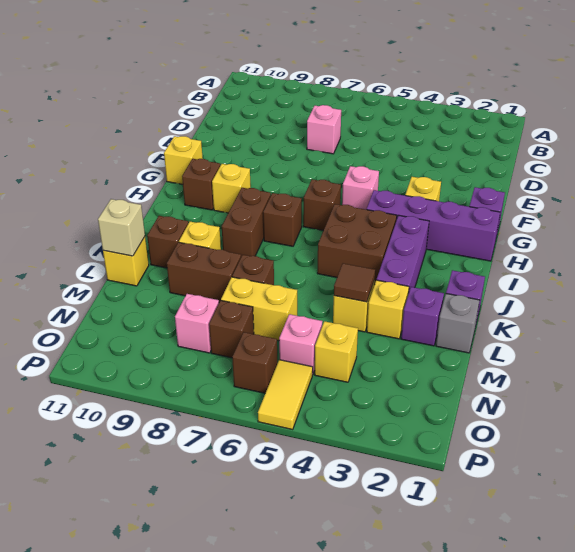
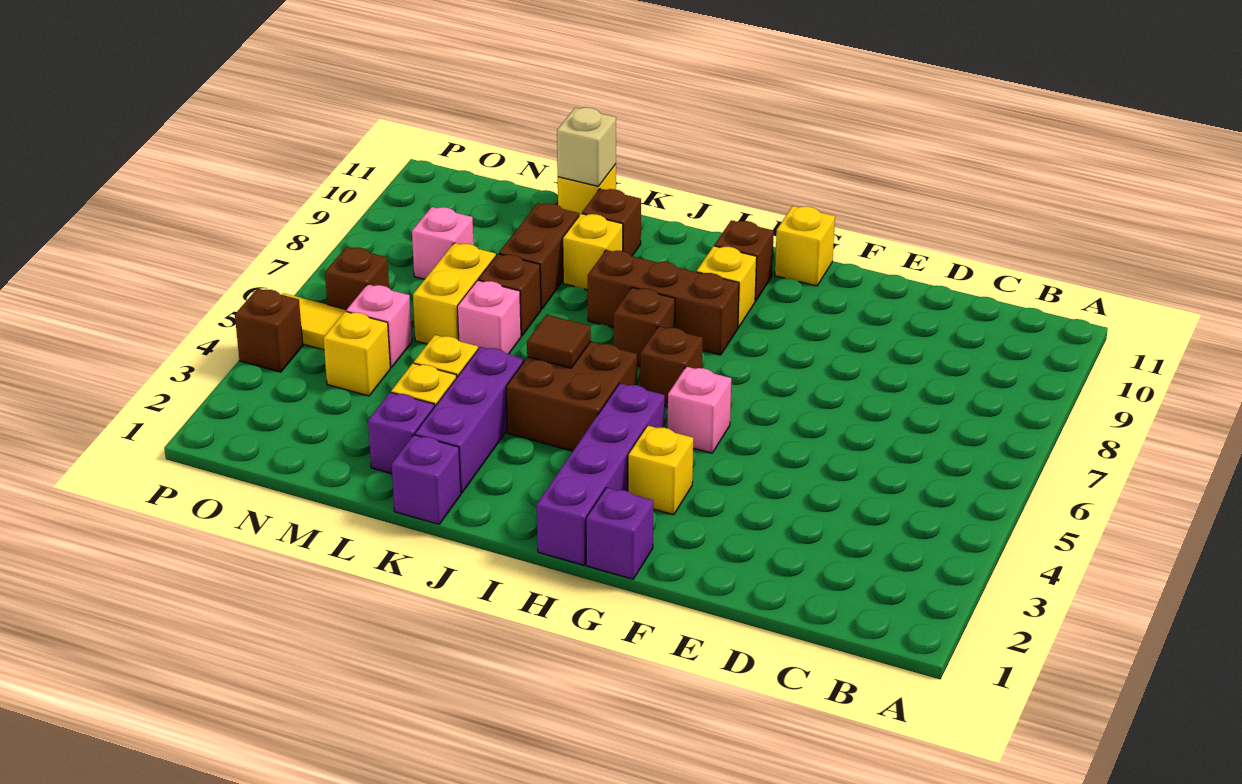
pink 1x1 brick [307,105,341,154] -> pink 1x1 brick moved to [457,280,521,354]
purple 1x3 brick [377,215,429,294] -> purple 1x3 brick turned to [415,347,524,493]
brown 1x2 brick [222,188,271,257] -> brown 1x3 brick [588,250,739,355]
grey 1x1 brick [436,294,480,353] -> none
brown 1x1 tile [334,263,375,302] -> brown 1x1 tile moved to [527,315,591,368]
brown 1x1 brick [209,300,254,358] -> brown 1x1 brick moved to [235,289,303,372]

